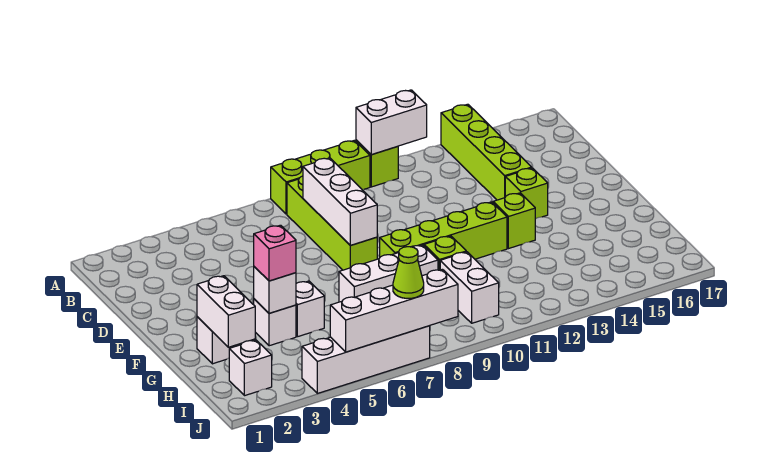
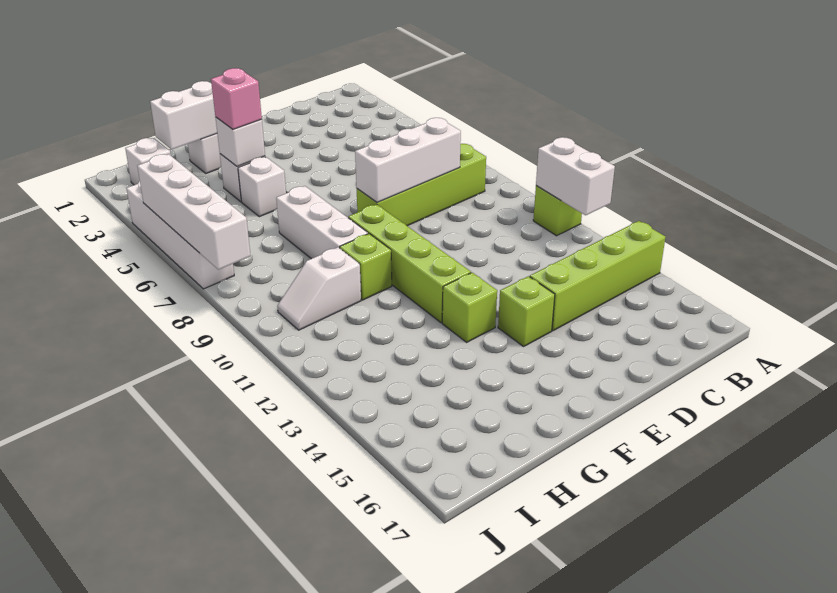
lime 1x3 brick [271,140,370,214] -> none
white 1x2 brick [440,252,499,323] -> white 1x2 slope [277,247,361,330]
lime 1x1 cone [393,247,424,298] -> none

